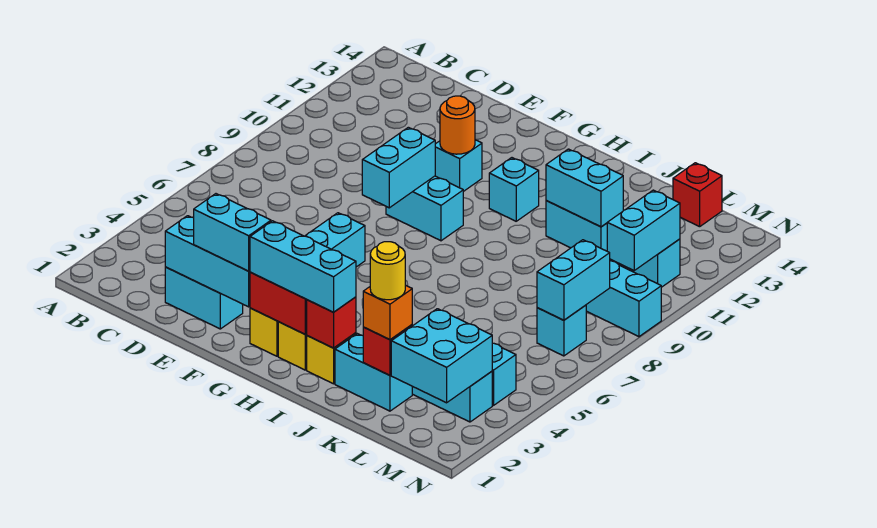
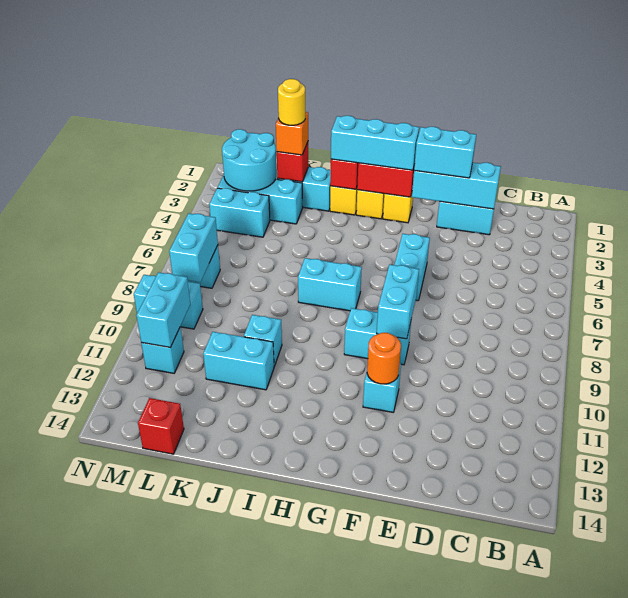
cyan 1x1 brick [489,158,539,221] -> cyan 1x1 brick moved to [244,315,282,366]
cyan 1x2 brick [546,149,623,227] -> cyan 1x2 brick moved to [298,258,362,311]
cyan 2x2 brick [391,309,492,403] -> cyan 2x2 round brick [222,129,277,191]

